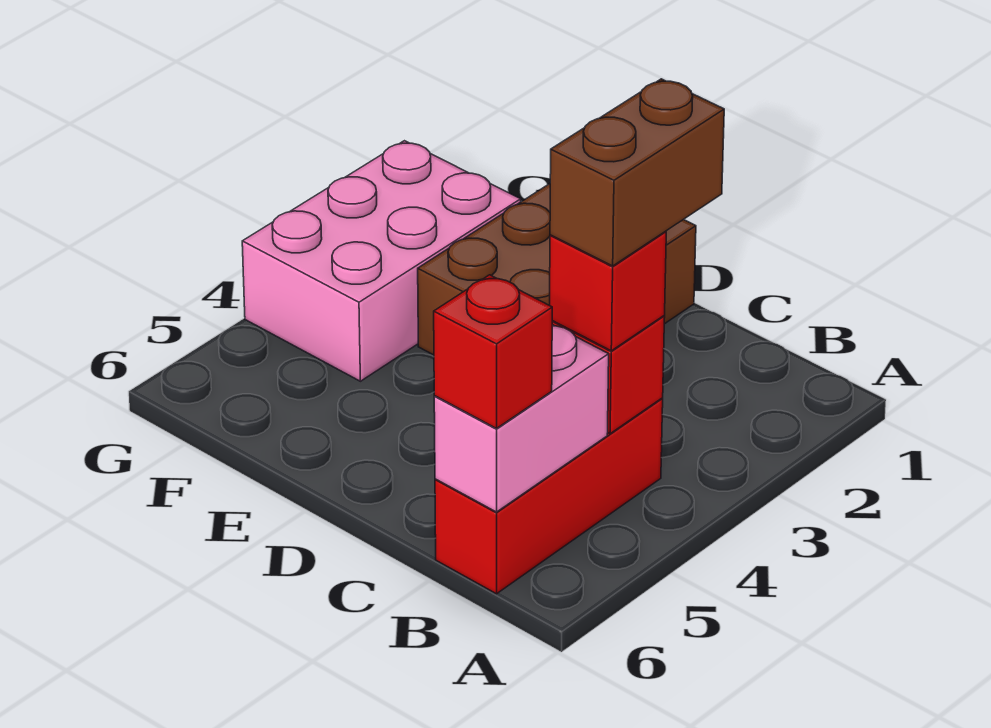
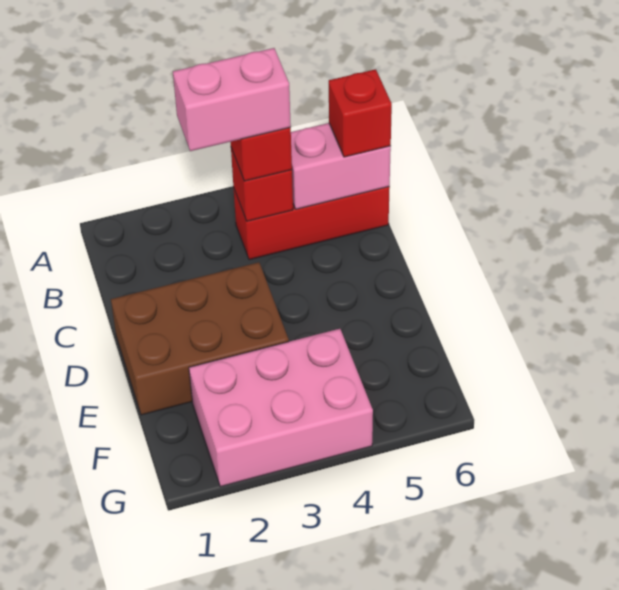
brown 1x2 brick [550,79,724,266] -> pink 1x2 brick [173,48,291,151]

